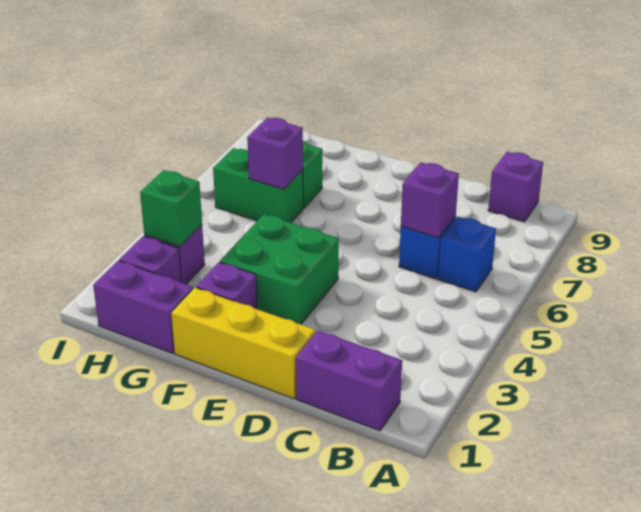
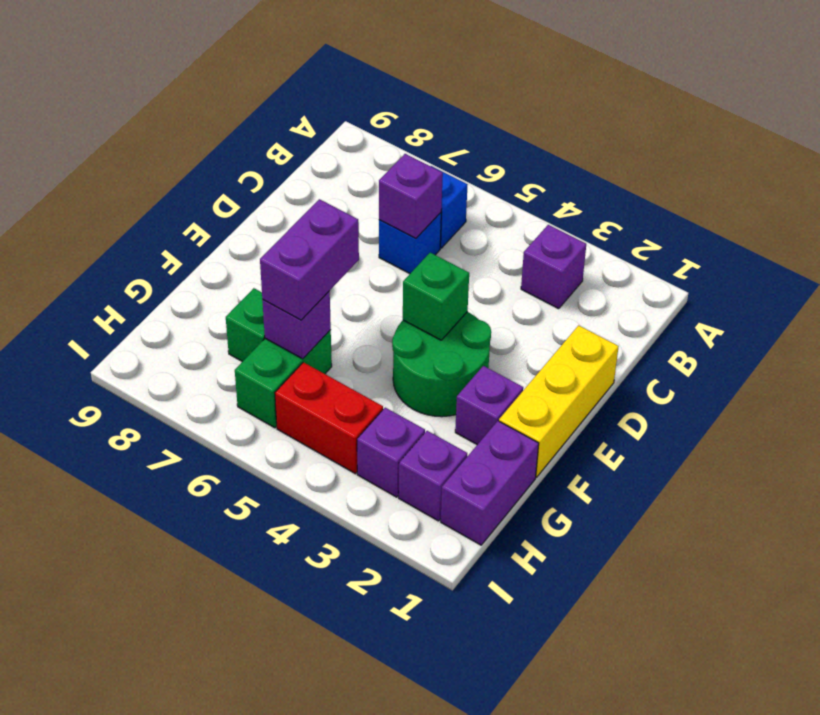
purple 1x2 brick [296,331,402,431] -> purple 1x2 brick moved to [260,199,359,320]
purple 1x1 brick [488,152,543,222] -> purple 1x1 brick moved to [521,225,586,309]
green 2x2 brick [220,214,339,324] -> green 2x2 round brick [392,312,491,417]
green 1x1 brick [140,170,202,246] -> green 1x1 brick moved to [403,253,469,340]
none -> red 1x2 brick [275,362,383,474]

